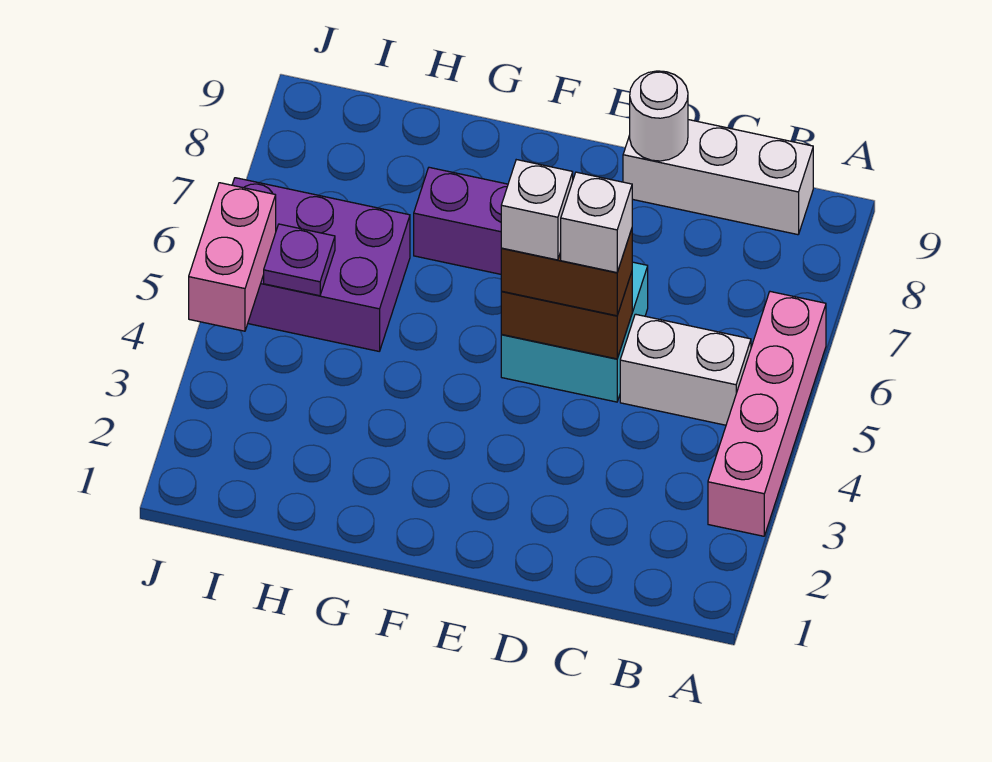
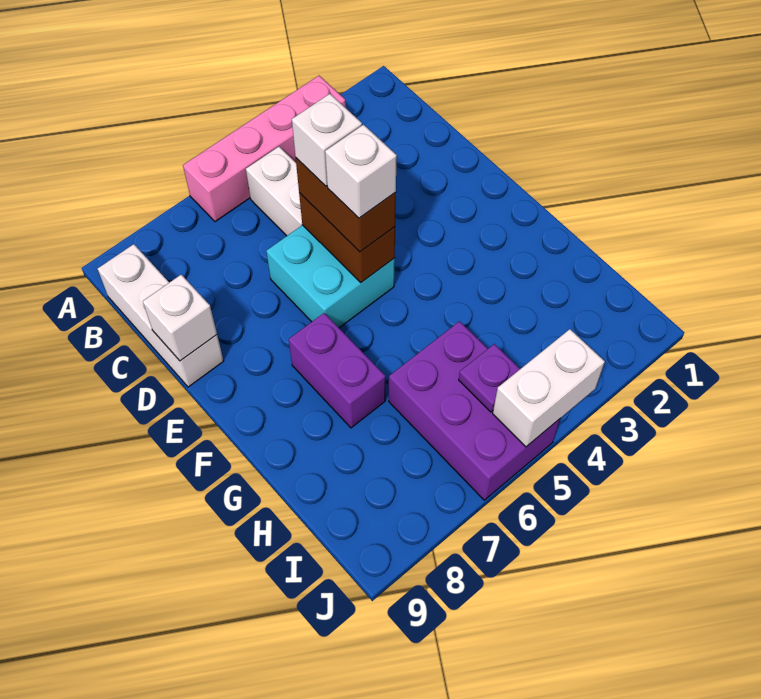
white 1x1 round brick [630,71,688,161] -> white 1x1 brick [143,275,217,361]
pink 1x2 brick [189,183,276,331] -> white 1x2 brick [493,329,605,447]

